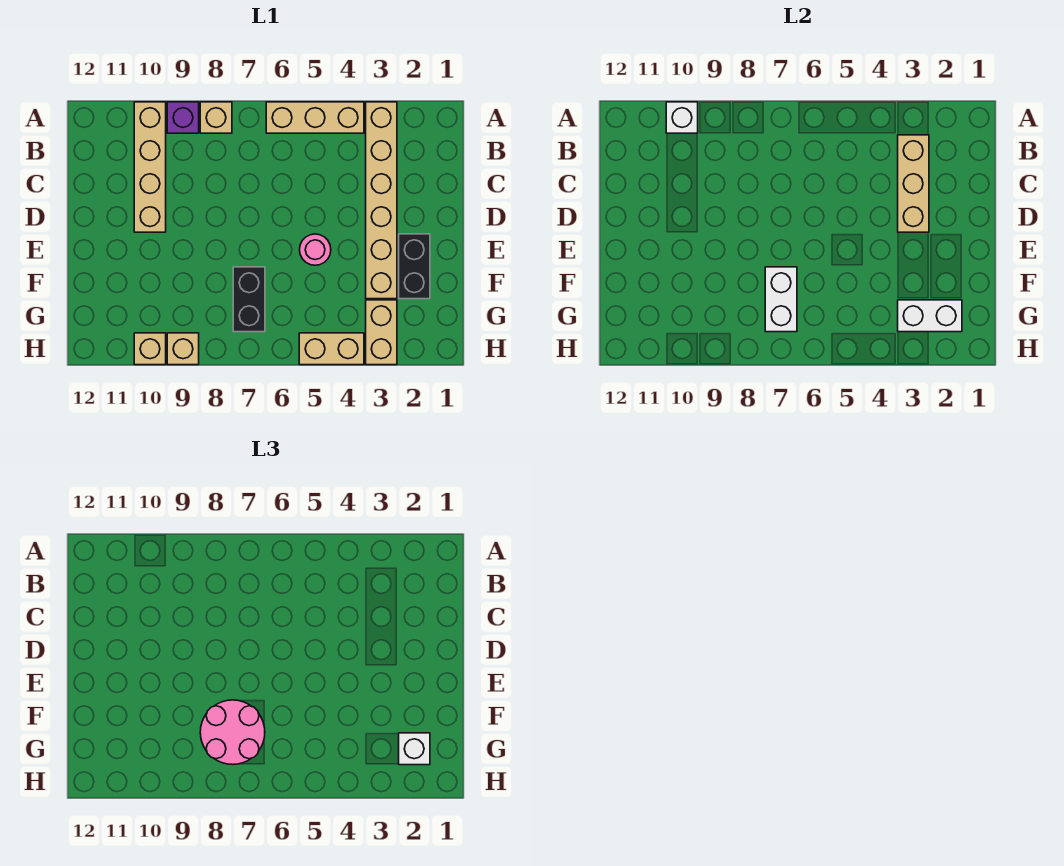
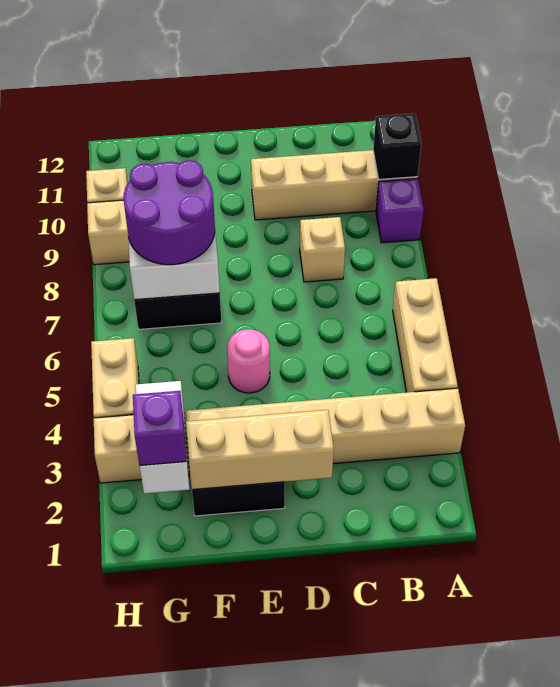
tan 1x1 brick [200,102,232,133] -> tan 1x1 brick moved to [300,217,345,282]
white 1x1 brick [666,102,698,133] -> black 1x1 brick [373,114,421,179]
tan 1x3 brick [898,135,929,232] -> tan 1x3 brick moved to [186,410,334,490]
pink 2x2 round brick [200,700,265,765] -> purple 2x2 round brick [123,160,215,265]
white 1x1 brick [399,733,430,765] -> purple 1x1 brick [133,391,186,465]

